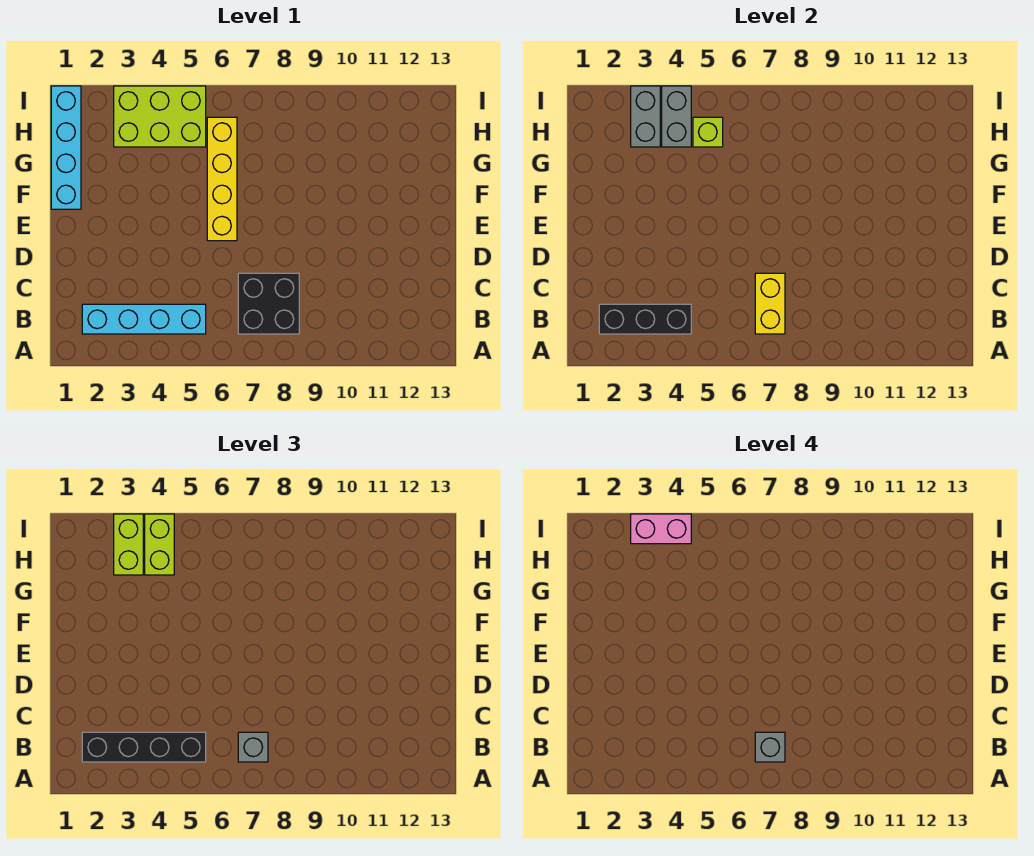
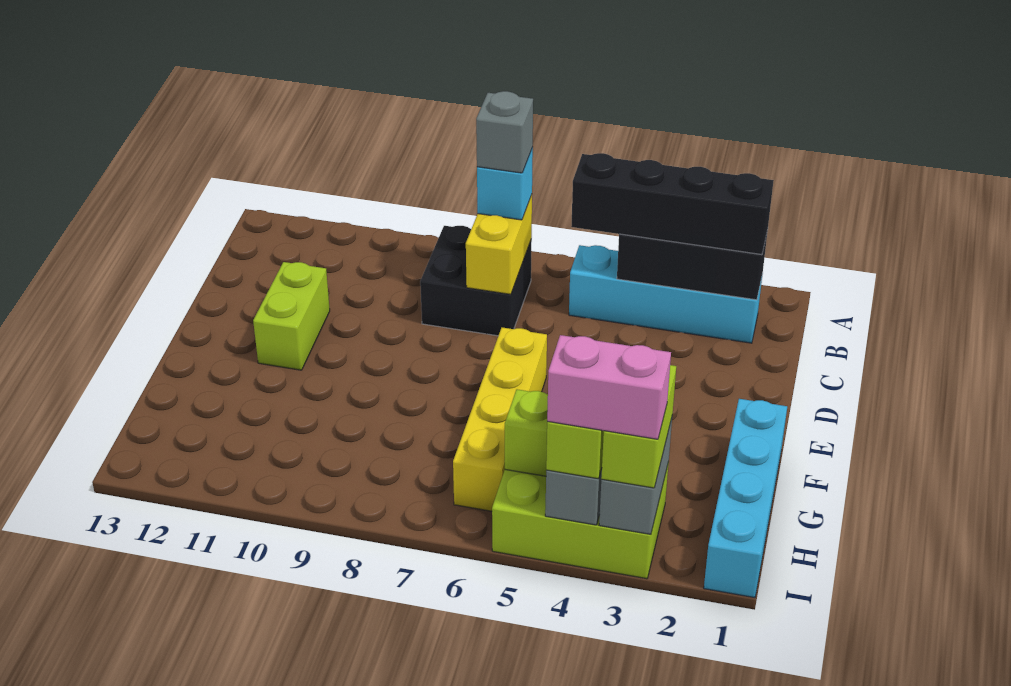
grey 1x1 brick [238,732,268,762] -> cyan 1x1 brick [477,148,533,220]
none -> lime 1x2 brick [253,262,330,370]

